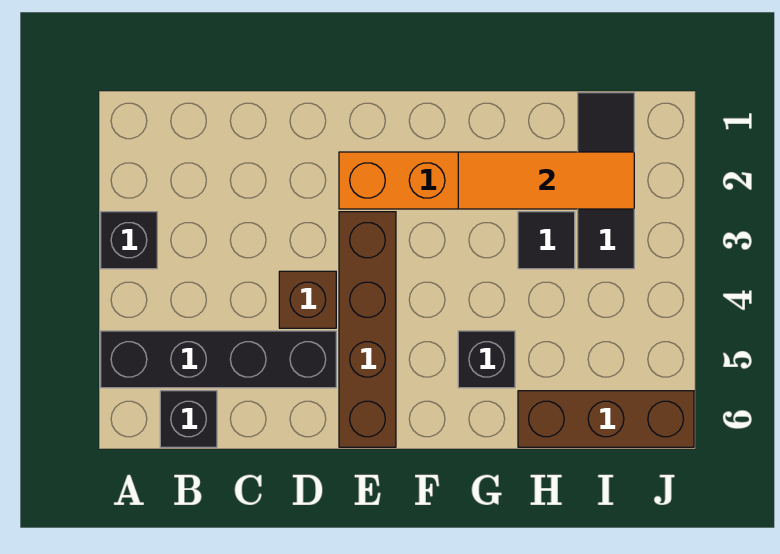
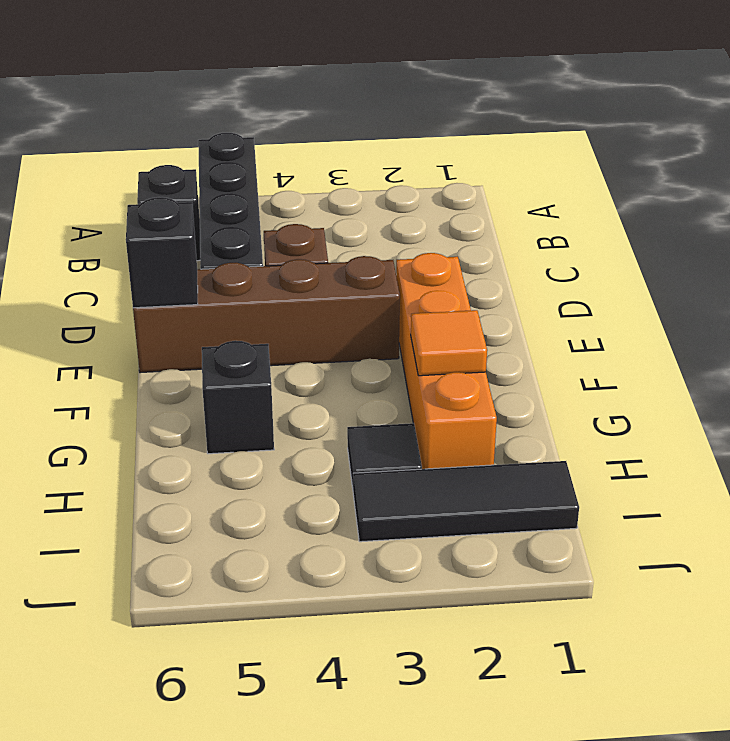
black 1x1 brick [101,212,157,269] -> black 1x1 brick moved to [126,197,198,308]
orange 1x3 tile [458,152,634,209] -> orange 1x1 tile [411,310,487,376]
brown 1x3 brick [518,391,694,447] -> none

